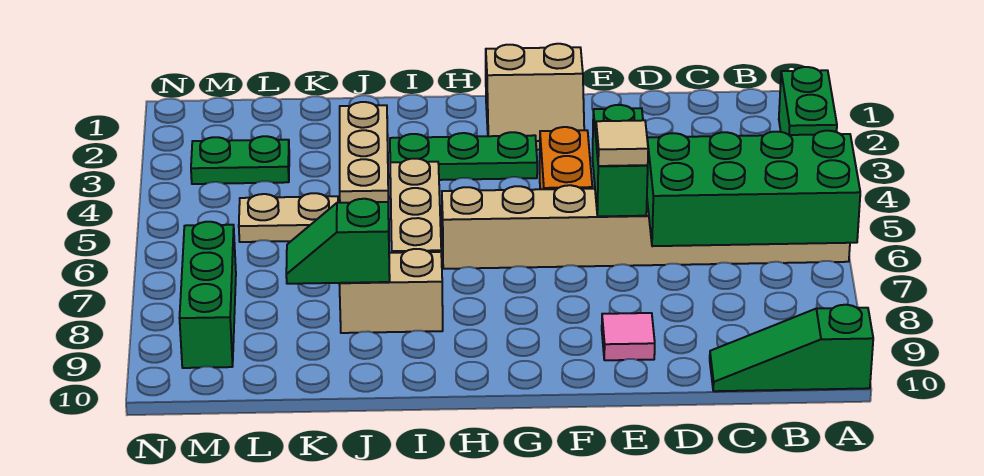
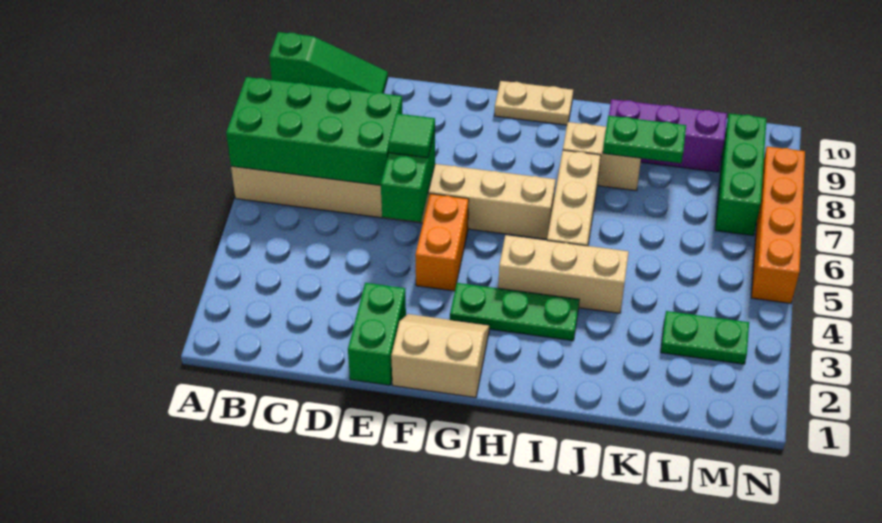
green 1x2 brick [779,67,837,135] -> green 1x2 brick moved to [348,283,406,385]
tan 1x1 tile [596,120,648,166] -> green 1x1 tile [388,113,435,158]
pink 1x1 tile [602,313,655,360] -> none
tan 1x3 brick [340,102,389,216] -> tan 1x3 brick turned to [498,235,629,313]
green 1x2 slope [286,199,390,284] -> green 1x2 plate [603,116,686,163]
none -> purple 1x3 brick [609,99,727,172]
tan 1x2 plate [239,193,338,242] -> tan 1x2 plate moved to [494,81,573,125]
none -> orange 1x4 brick [751,147,805,303]

